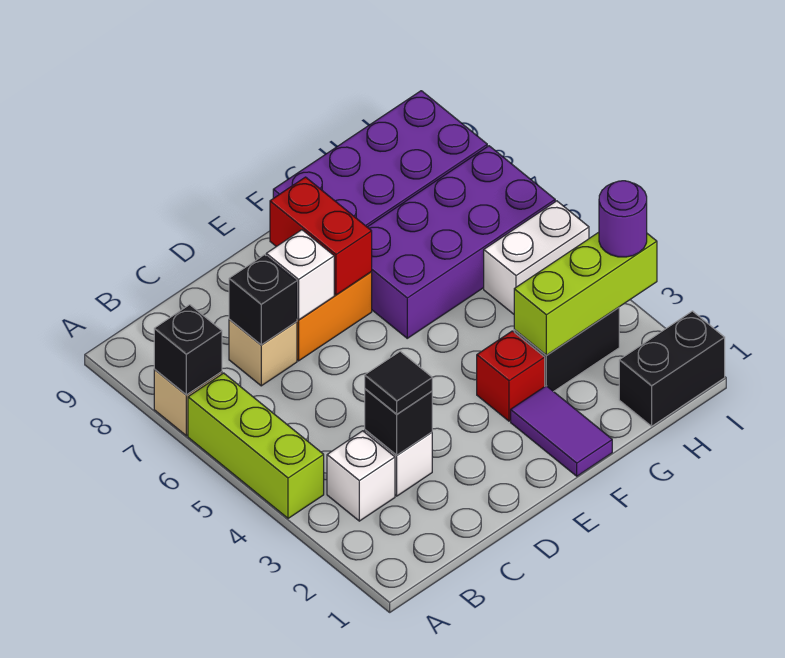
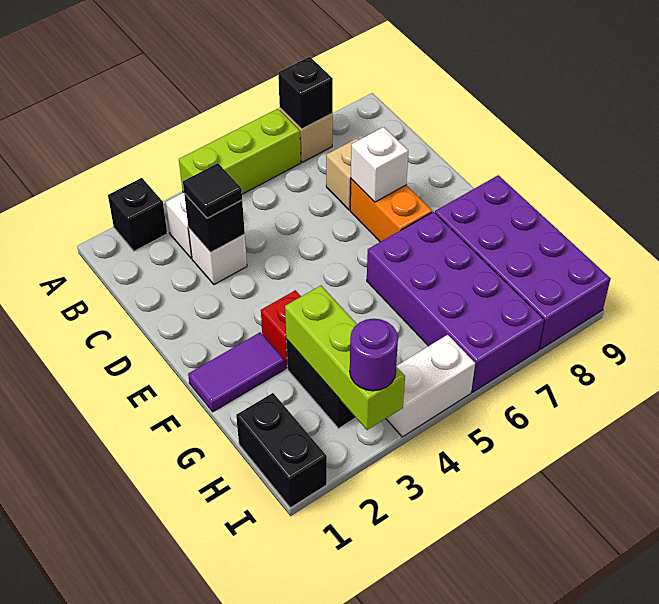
black 1x1 brick [229,255,297,345] -> black 1x1 brick moved to [108,178,167,251]
red 1x2 brick [270,177,372,295] -> none
white 1x2 brick [484,201,589,314] -> white 1x2 brick turned to [386,335,475,437]

